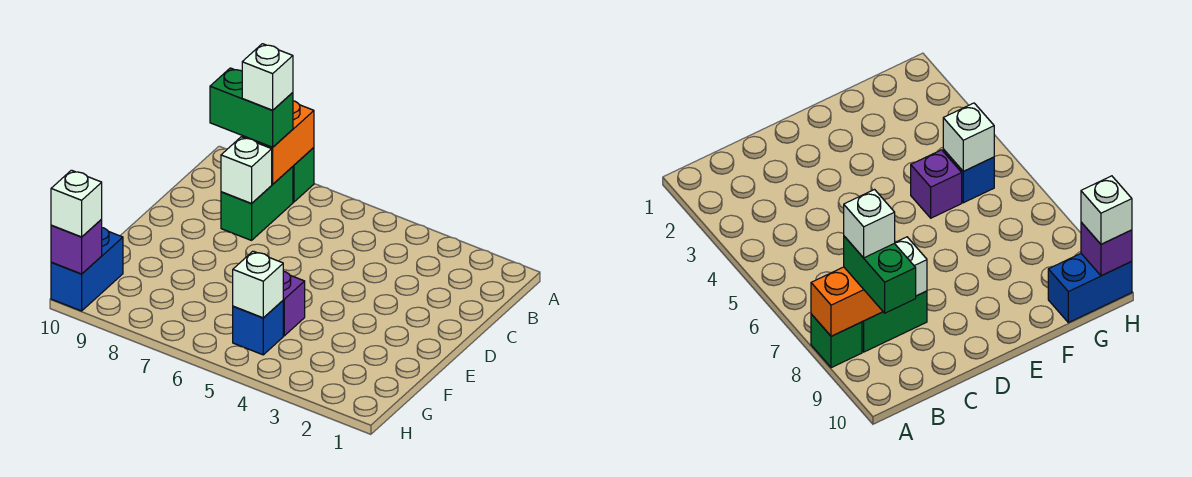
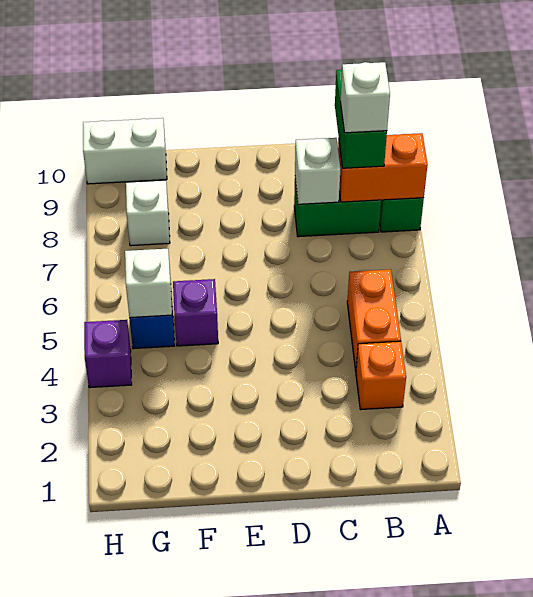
none -> orange 1x1 brick [356,341,406,410]
none -> orange 1x2 brick [347,270,401,371]
blue 1x2 brick [51,228,123,311] -> white 1x2 brick [83,118,167,184]
purple 1x1 brick [51,219,102,274] -> purple 1x1 brick moved to [84,320,132,388]
white 1x1 brick [51,170,102,237] -> white 1x1 brick moved to [126,181,170,246]

